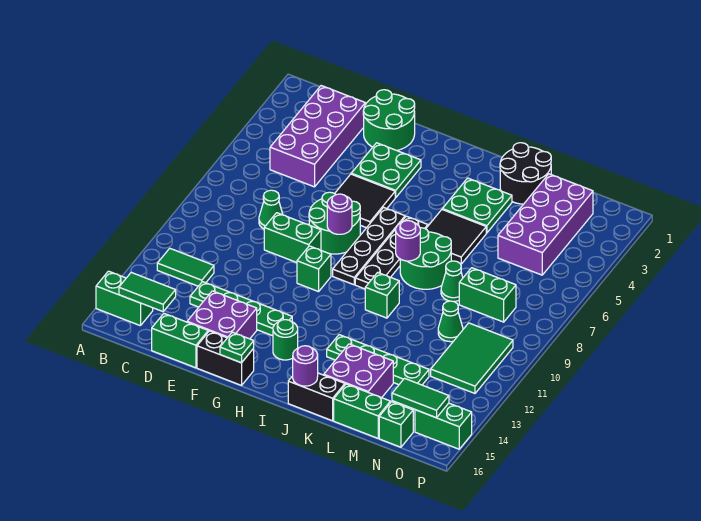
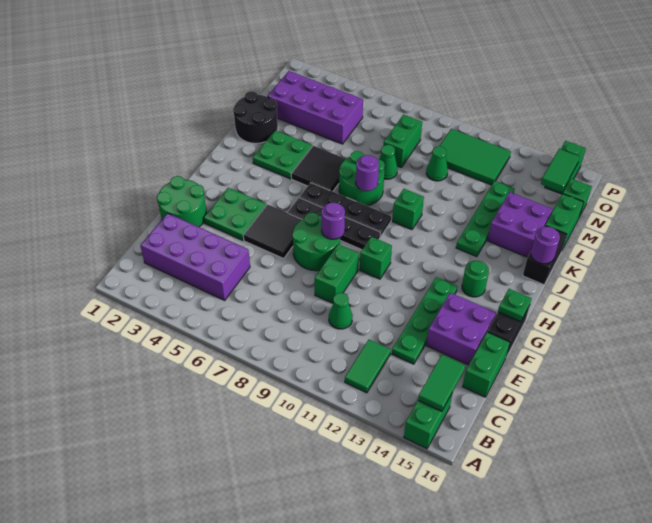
green 1x1 cone [259,190,283,229] -> green 1x1 cone moved to [329,293,353,329]

